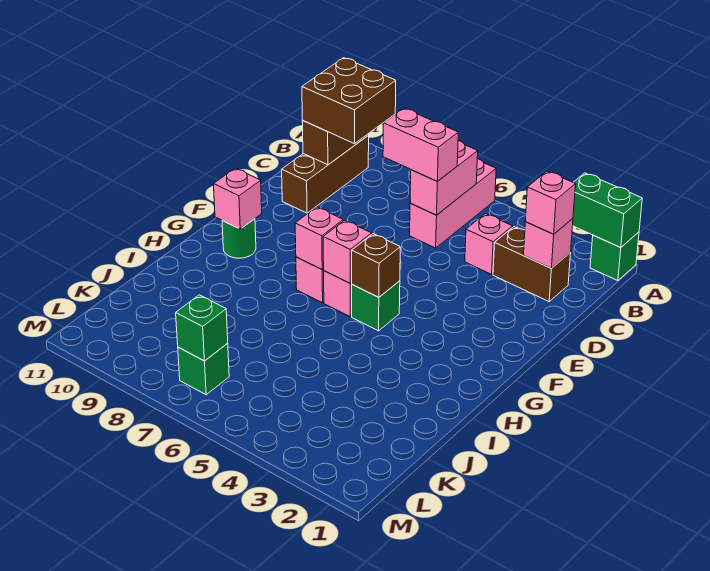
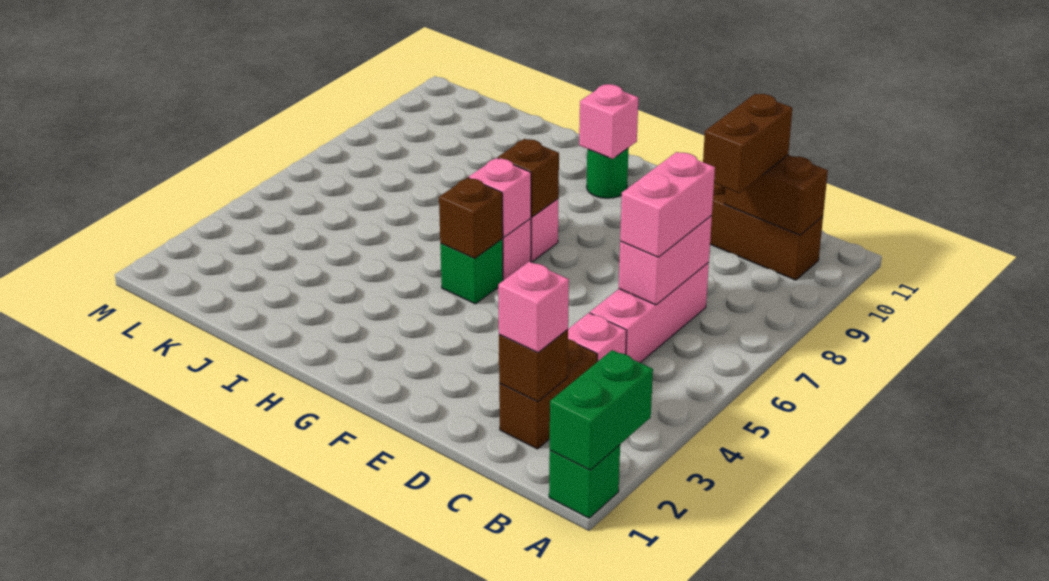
pink 1x3 brick [410,159,496,248] -> pink 1x3 brick turned to [590,263,709,363]
pink 1x2 brick [410,141,478,215] -> pink 1x2 brick turned to [619,216,712,305]
brown 2x2 brick [302,58,396,144] -> brown 1x2 brick [703,94,792,193]
pink 1x1 brick [524,219,573,268] -> brown 1x1 brick [499,329,568,402]
pink 1x1 brick [295,207,343,269] -> brown 1x1 brick [498,139,559,217]
green 1x1 brick [178,343,229,395] -> none
green 1x1 brick [176,295,228,361] -> none

